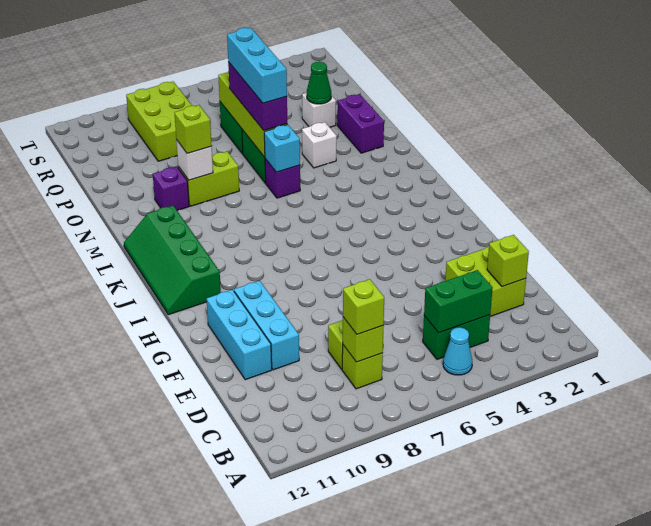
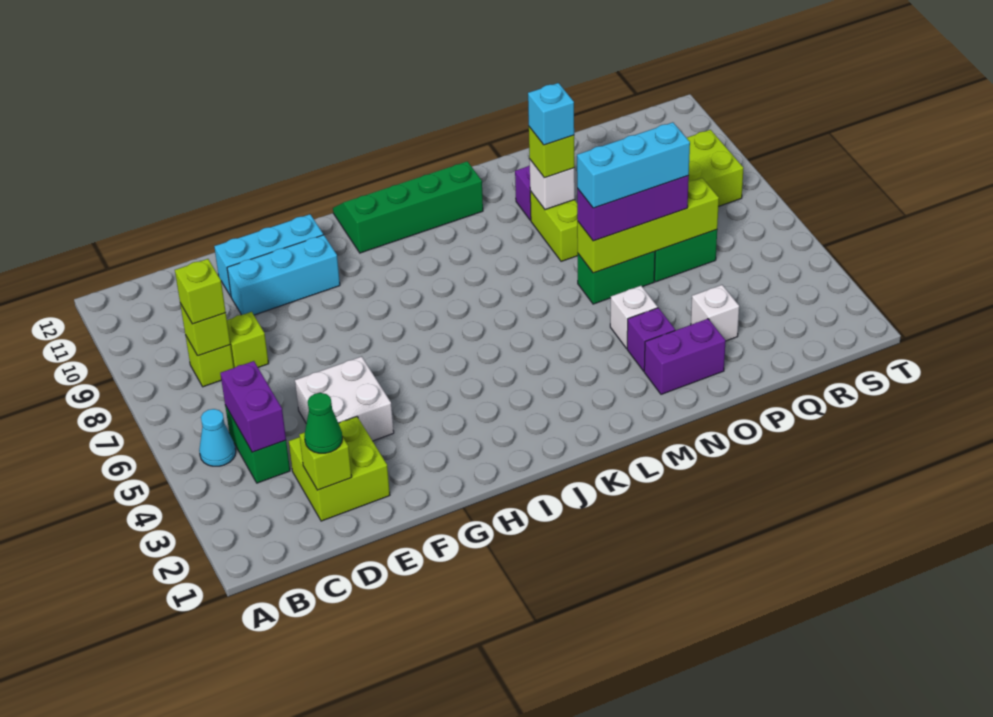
green 1x2 brick [424,270,493,333] -> purple 1x2 brick [220,361,286,452]
none -> white 2x2 brick [295,357,394,441]
purple 1x1 brick [265,159,300,198] -> purple 1x1 brick moved to [627,308,675,371]
cyan 1x1 brick [264,125,300,172] -> cyan 1x1 brick moved to [528,83,574,145]
green 1x1 cone [307,62,331,104] -> green 1x1 cone moved to [304,393,342,453]

